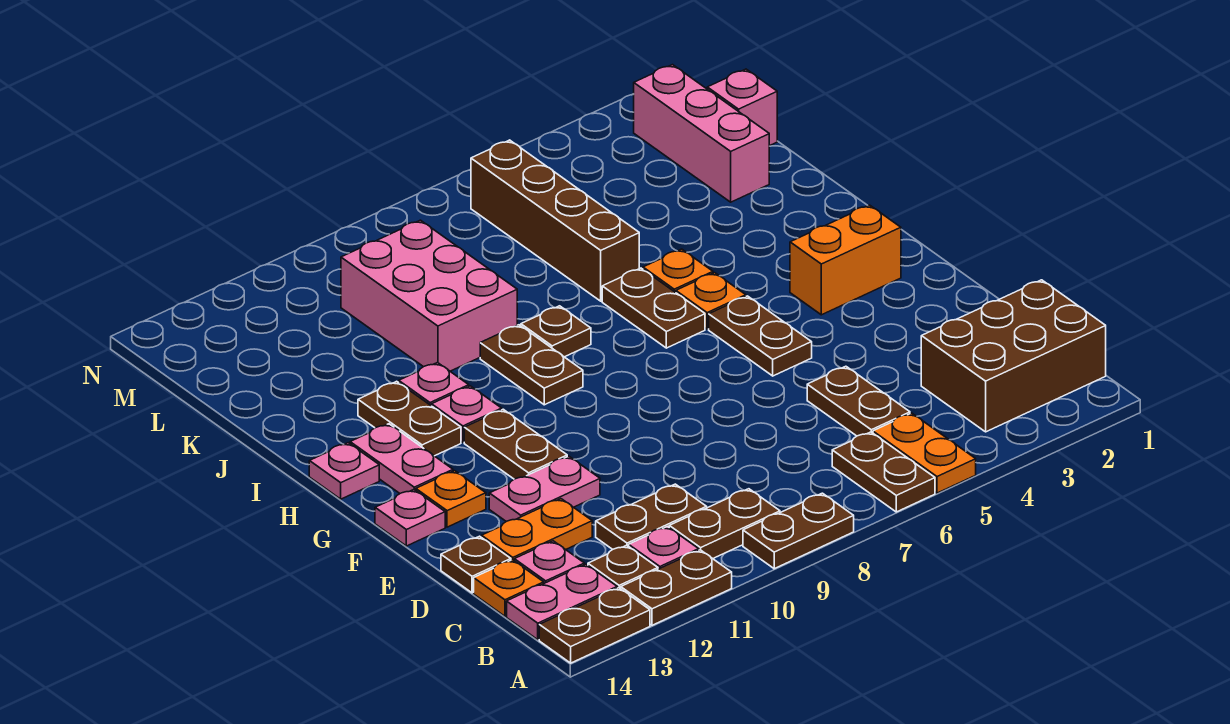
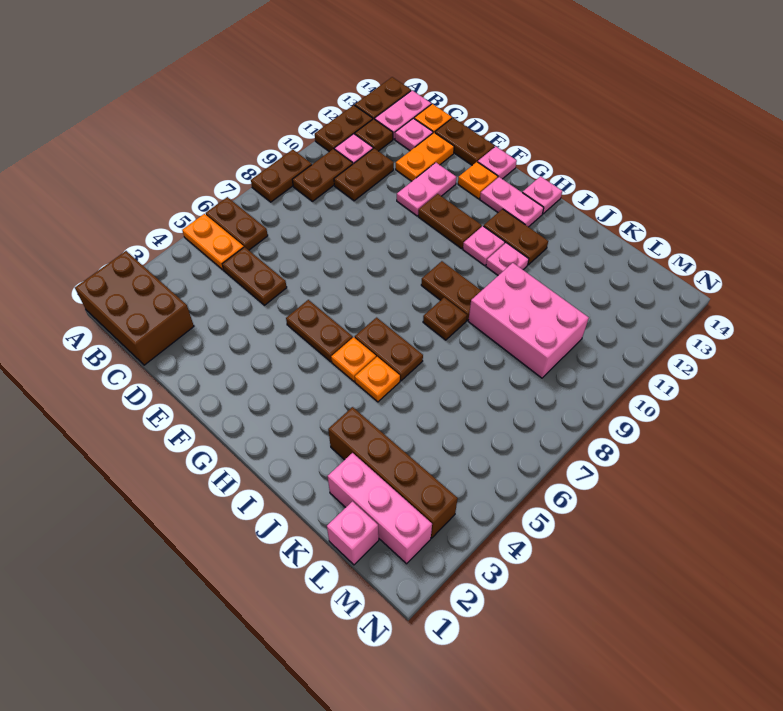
brown 2x3 brick [921,280,1106,432] -> brown 2x3 brick turned to [75,251,194,365]
brown 1x1 plate [441,536,511,593] -> brown 1x2 plate [435,118,495,165]
orange 1x2 brick [790,205,901,315] -> none
brown 1x4 brick [471,140,639,301] -> brown 1x4 brick moved to [328,407,458,538]

